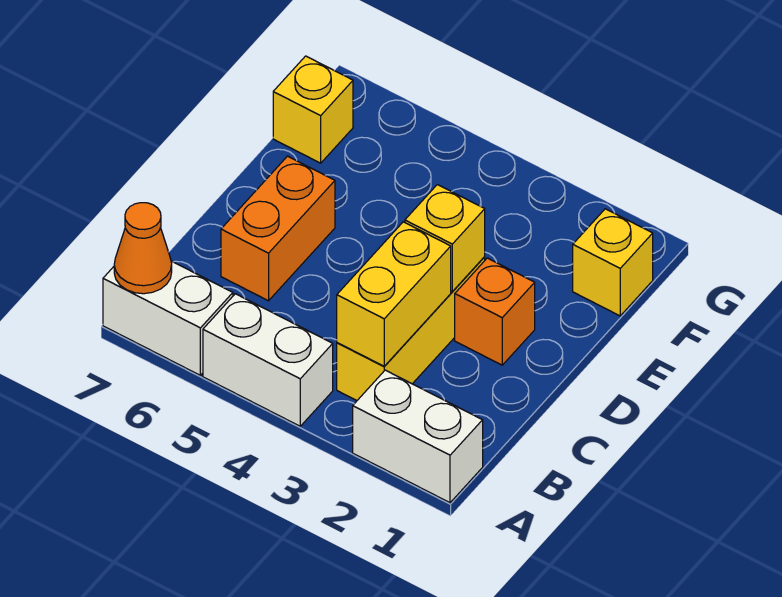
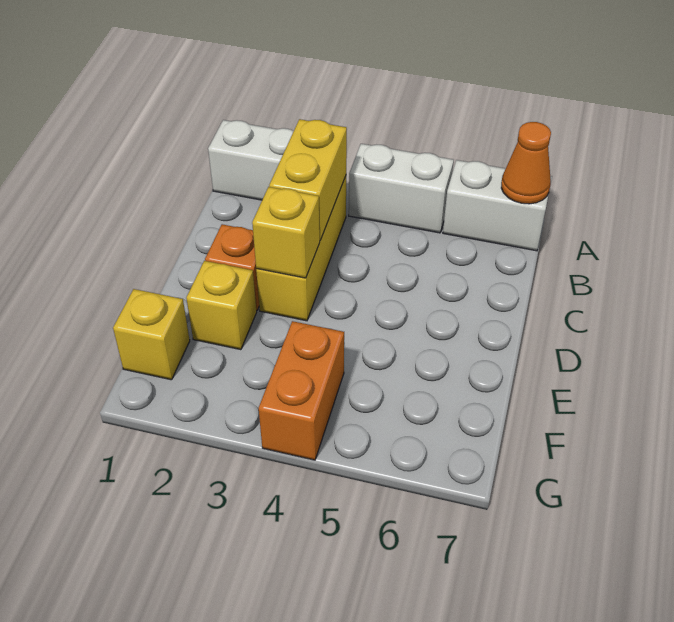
orange 1x2 brick [221,156,335,301] -> orange 1x2 brick moved to [259,321,344,460]
yellow 1x1 brick [273,56,353,163] -> yellow 1x1 brick moved to [186,261,257,350]

